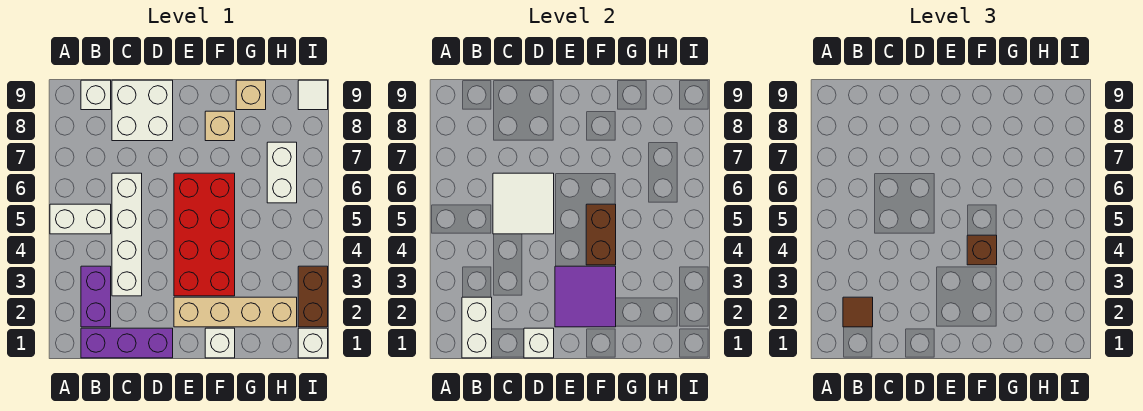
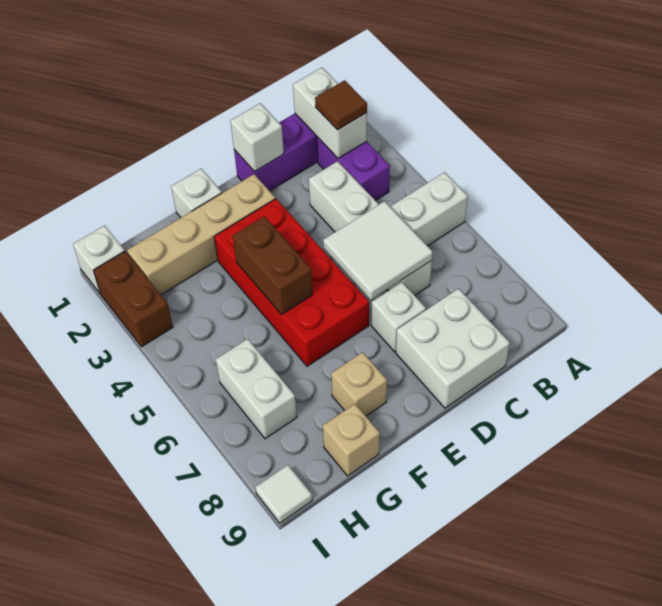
white 1x1 brick [81,80,111,110] -> white 1x1 brick moved to [371,282,426,352]
purple 2x2 tile [555,266,616,327] -> none
brown 1x1 brick [967,235,997,265] -> none

